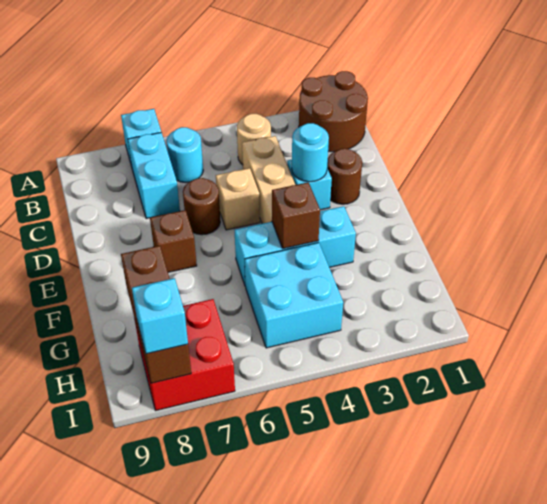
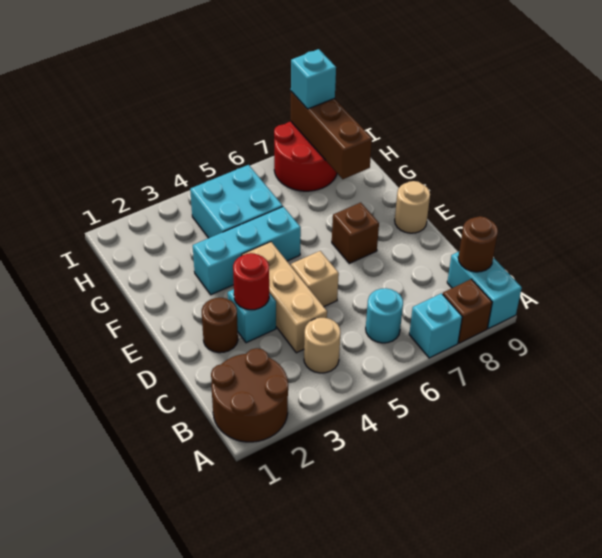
cyan 1x2 brick [128,132,180,219] -> cyan 1x2 brick moved to [447,252,522,329]
cyan 1x1 round brick [292,123,329,182] -> red 1x1 round brick [233,253,269,310]
brown 1x1 round brick [183,178,220,235] -> brown 1x1 round brick moved to [458,216,498,272]
none -> tan 1x1 round brick [395,181,430,233]
brown 1x1 brick [272,182,320,249] -> brown 1x1 brick moved to [443,279,492,343]
red 2x2 brick [135,299,235,411] -> red 2x2 round brick [274,121,337,191]

